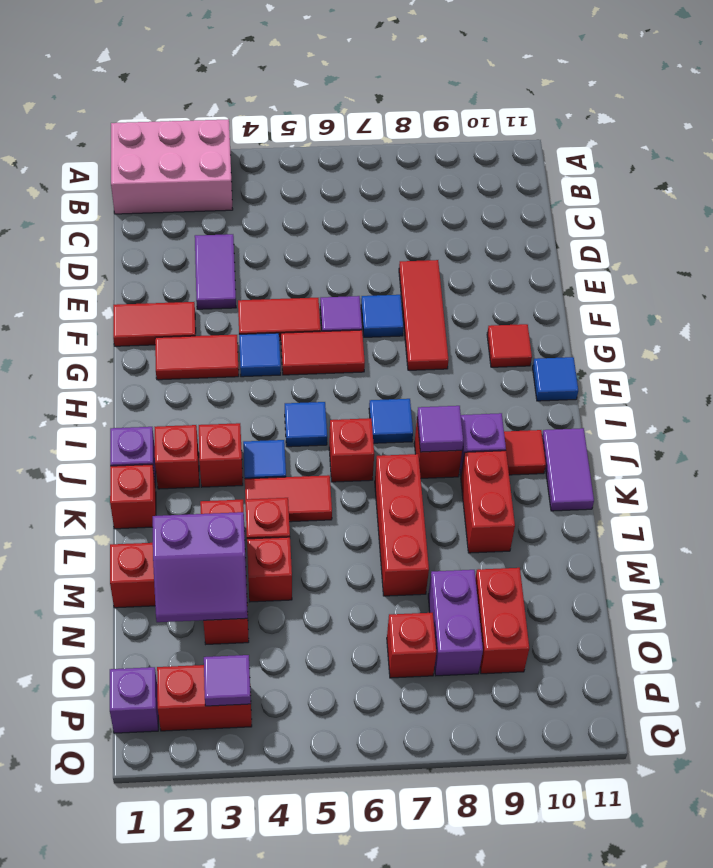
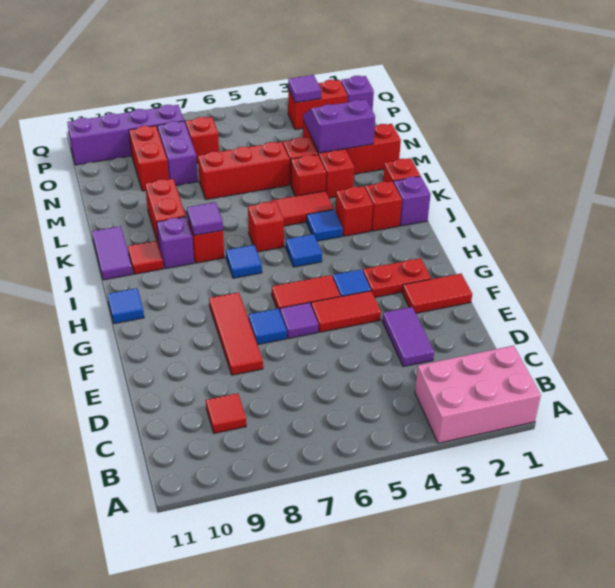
red 1x2 tile [155,335,239,380] -> red 1x2 plate [363,258,431,297]
red 1x1 tile [487,324,532,367] -> red 1x1 tile moved to [206,393,246,433]
red 1x3 brick [375,454,429,596] -> red 1x3 brick turned to [198,142,289,200]
none -> purple 1x4 brick [67,105,184,165]

